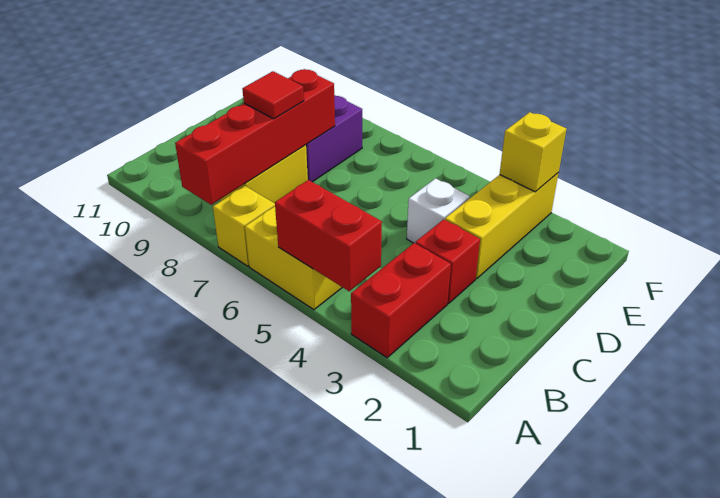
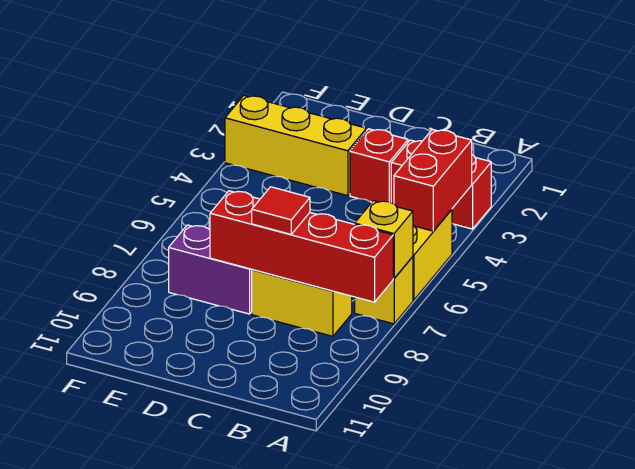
white 1x1 brick [407,178,470,243] -> none
yellow 1x1 brick [500,112,566,192] -> yellow 1x1 brick moved to [355,201,413,278]

